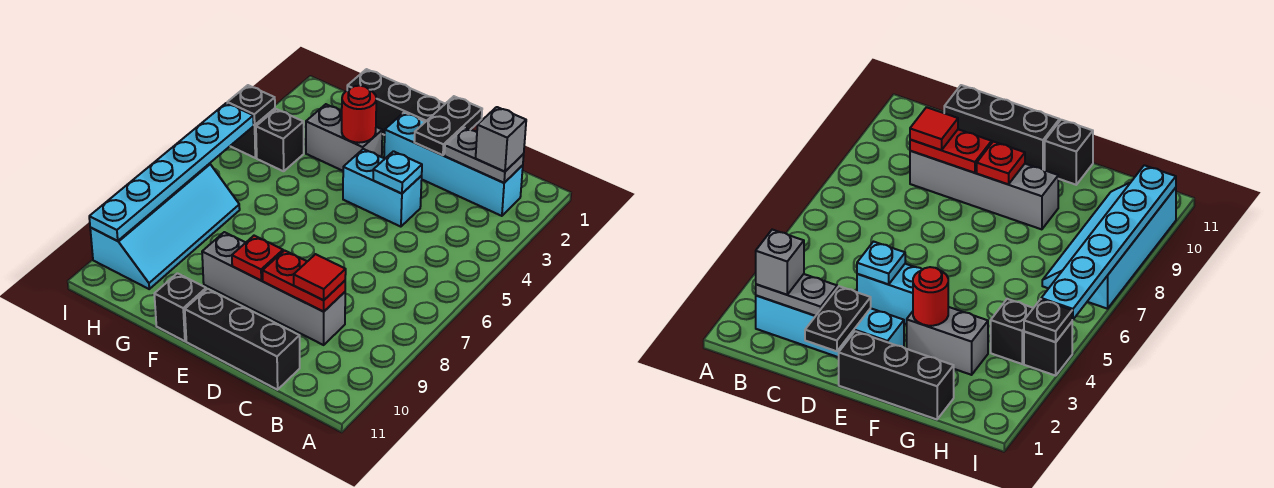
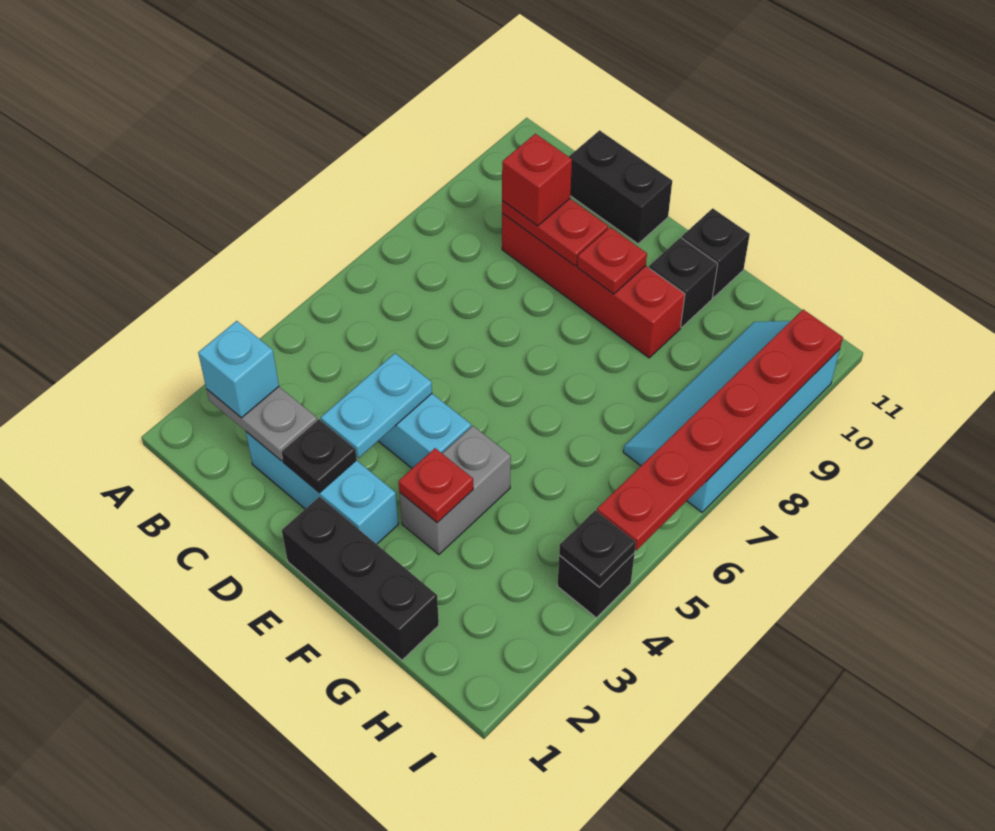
cyan 1x4 brick [384,112,523,216] -> cyan 1x3 brick [246,432,398,544]
grey 1x1 brick [476,107,526,172] -> cyan 1x1 brick [198,321,279,418]
grey 1x4 brick [202,232,345,345] -> red 1x4 brick [502,213,685,358]
red 1x1 tile [294,254,346,300] -> red 1x1 brick [502,134,572,226]
black 1x3 brick [185,289,300,390] -> black 1x2 brick [569,130,672,244]
black 1x2 plate [414,96,482,155] -> black 1x1 plate [281,419,357,493]
cyan 1x1 plate [373,151,422,194] -> cyan 1x2 plate [321,353,432,458]
grey 1x2 brick [306,104,382,171] -> grey 1x2 brick turned to [399,426,511,555]
red 1x1 round brick [342,86,376,143] -> red 1x1 plate [398,448,473,523]
black 1x1 brick [256,109,304,171] -> black 1x1 brick moved to [649,238,718,327]
cyan 1x6 plate [89,103,254,241] -> red 1x6 plate [597,310,843,550]

